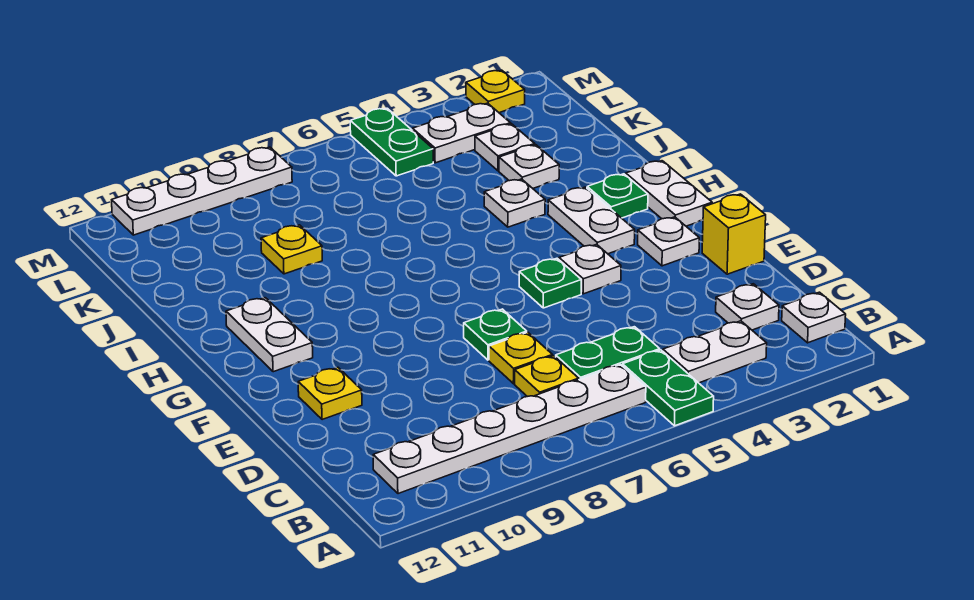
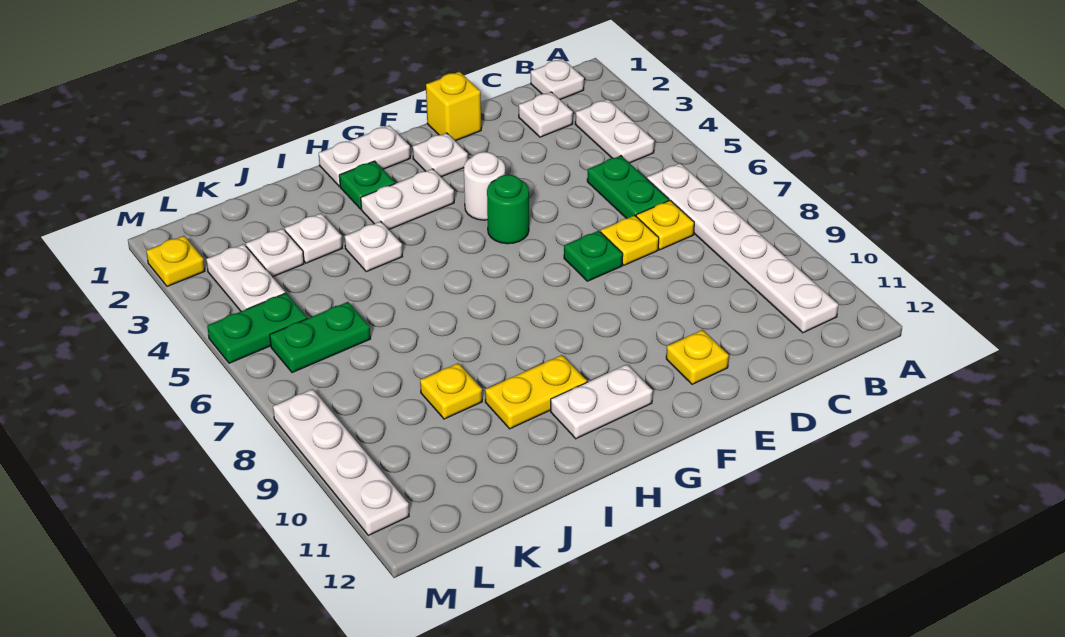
green 1x2 plate [623,350,714,426] -> green 1x2 plate moved to [270,302,371,373]
white 1x1 plate [559,244,621,294] -> white 1x1 round brick [464,152,505,220]
green 1x1 plate [519,258,581,308] -> green 1x1 round brick [487,175,529,244]
none -> yellow 1x2 plate [485,355,587,429]

